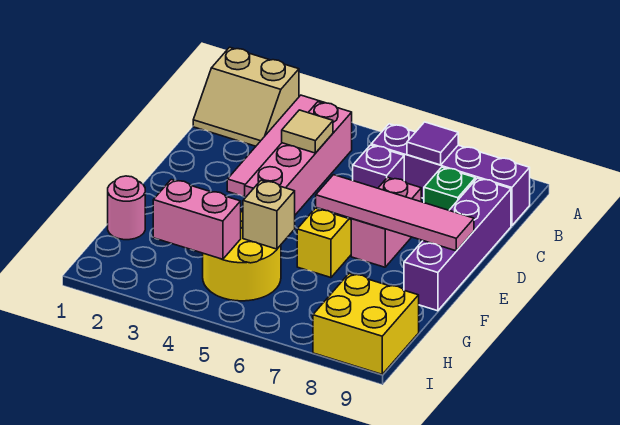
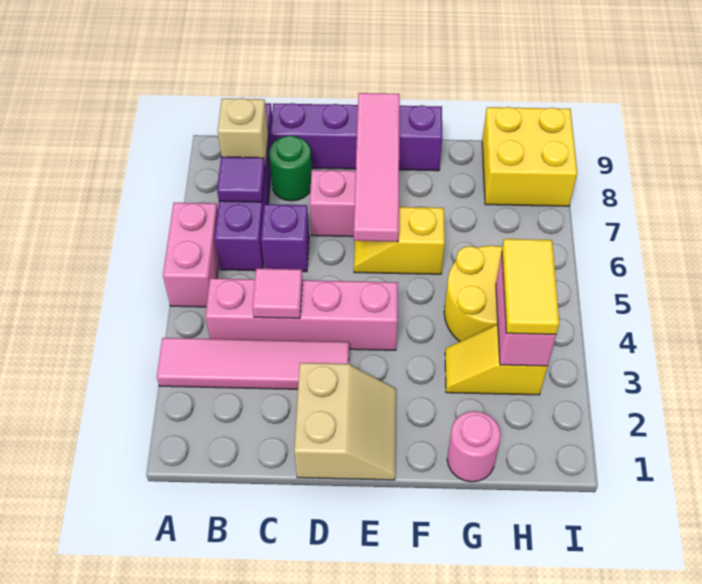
tan 2x2 slope [193,47,299,146] -> tan 2x2 slope moved to [294,363,396,480]
none -> pink 1x2 brick [163,203,219,307]
tan 1x1 tile [282,110,333,153] -> pink 1x1 tile [252,268,303,318]
green 1x1 brick [424,167,476,210] -> green 1x1 round brick [269,136,312,201]
none -> yellow 1x2 slope [445,325,548,395]
tan 1x1 brick [243,180,295,249] -> tan 1x1 brick moved to [218,98,268,165]
none -> yellow 1x2 tile [502,239,559,334]

